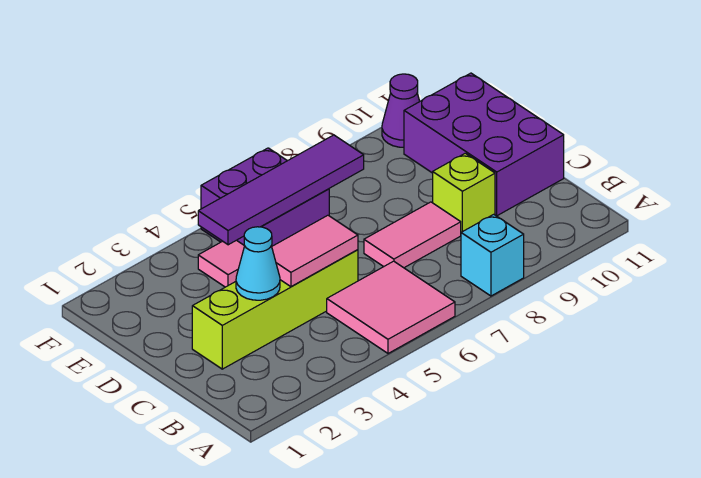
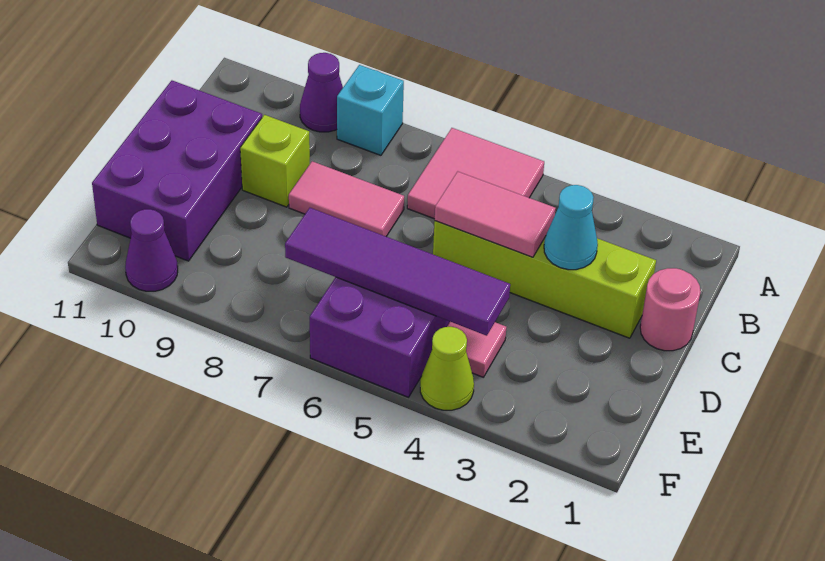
none -> purple 1x1 cone [300,53,343,132]
none -> pink 1x1 round brick [640,268,701,351]
none -> lime 1x1 cone [420,327,474,410]

